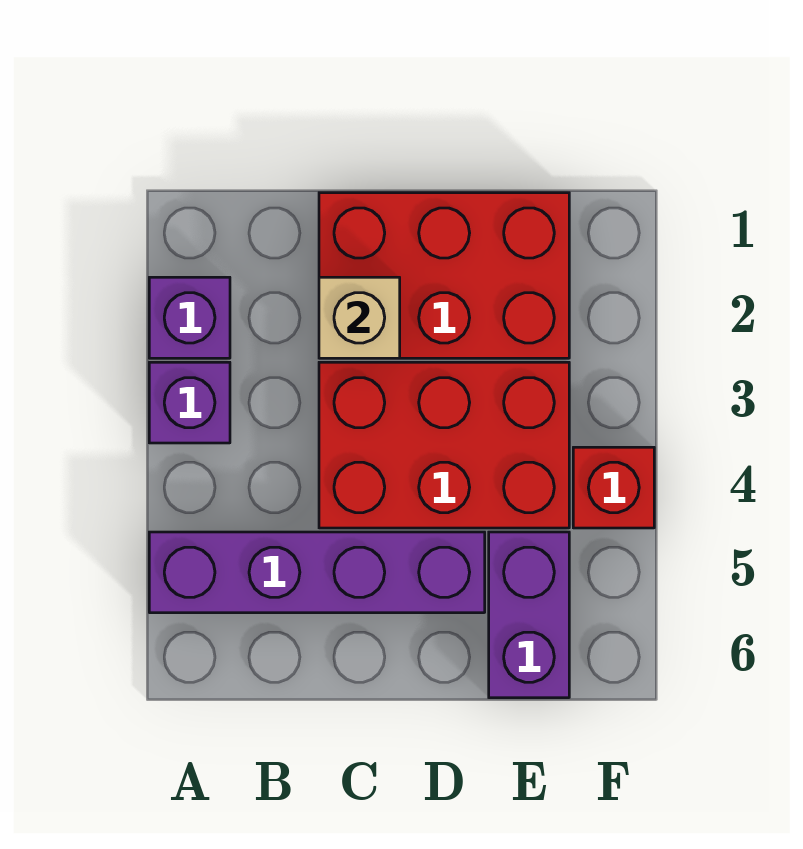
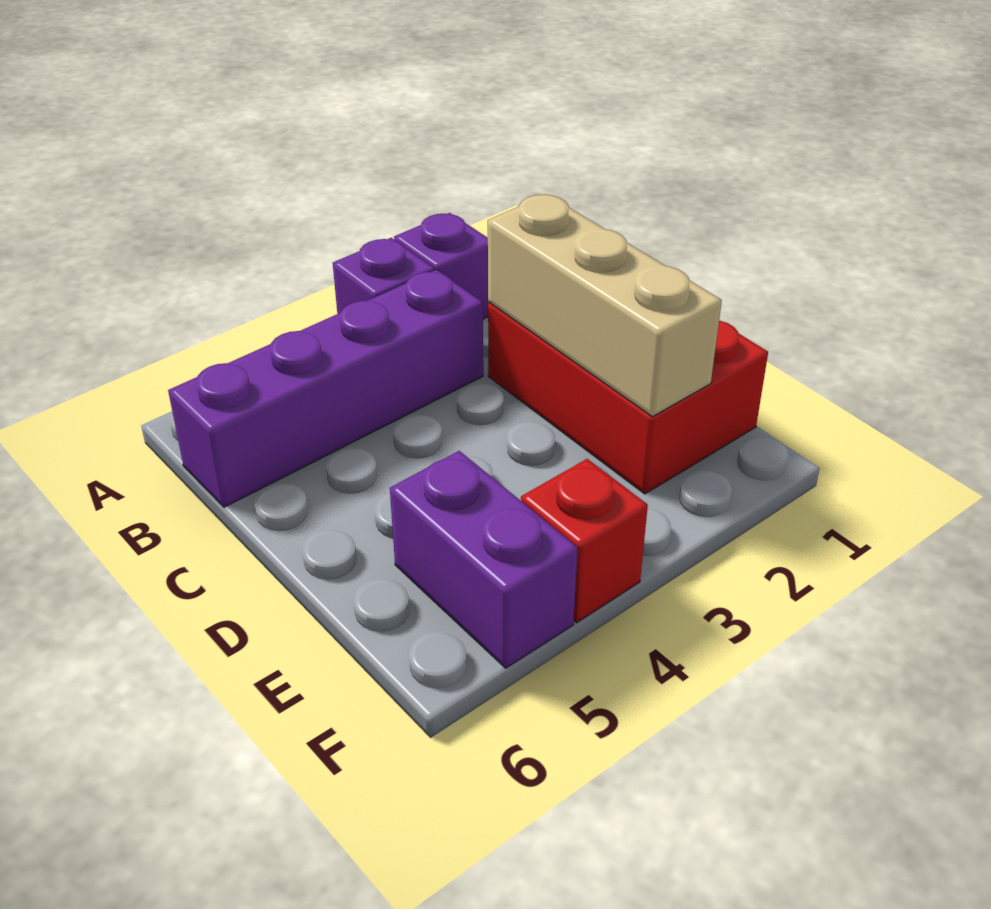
purple 1x4 brick [149,532,485,613] -> purple 1x4 brick turned to [168,270,483,507]
tan 1x1 brick [319,277,400,358] -> tan 1x3 brick [488,194,722,417]
red 2x3 brick [319,362,569,528] -> none
purple 1x2 brick [489,532,569,698] -> purple 1x2 brick turned to [390,451,578,668]

